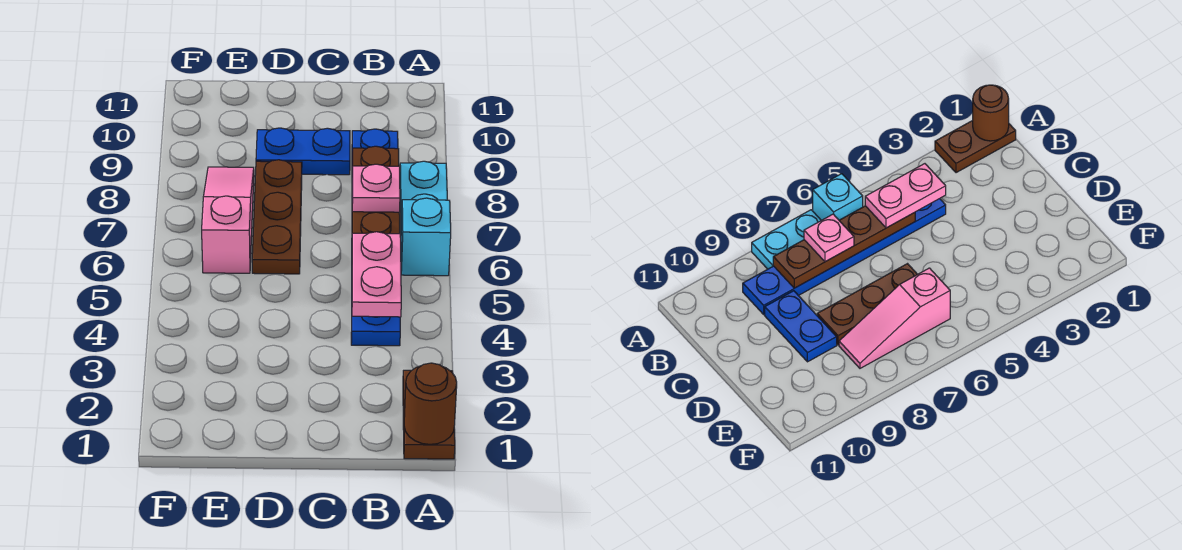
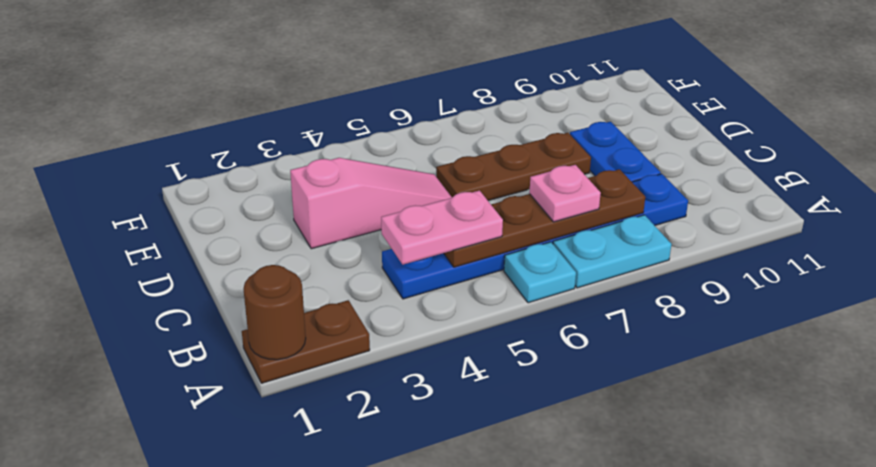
cyan 1x1 brick [401,198,451,276] -> cyan 1x1 plate [504,242,576,303]
pink 1x3 slope [202,167,254,273] -> pink 1x3 slope moved to [290,158,452,249]

